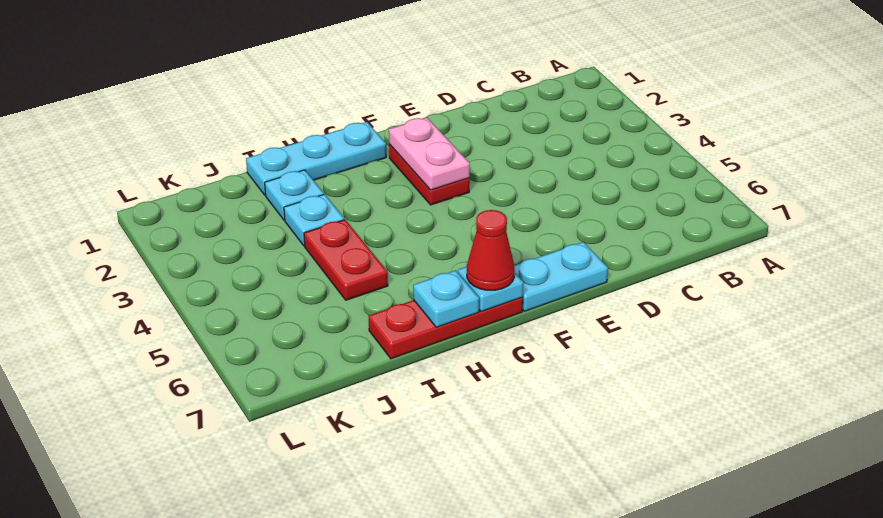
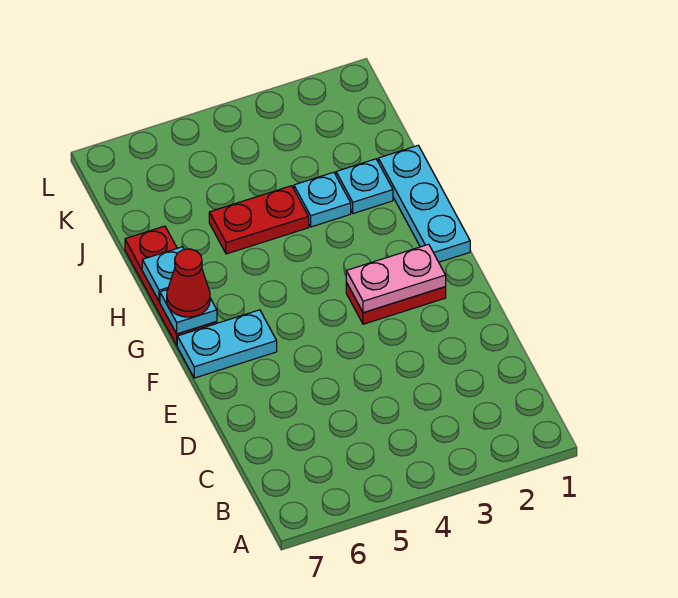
cyan 1x2 plate [514,242,608,311] -> cyan 1x2 plate turned to [177,310,277,378]

